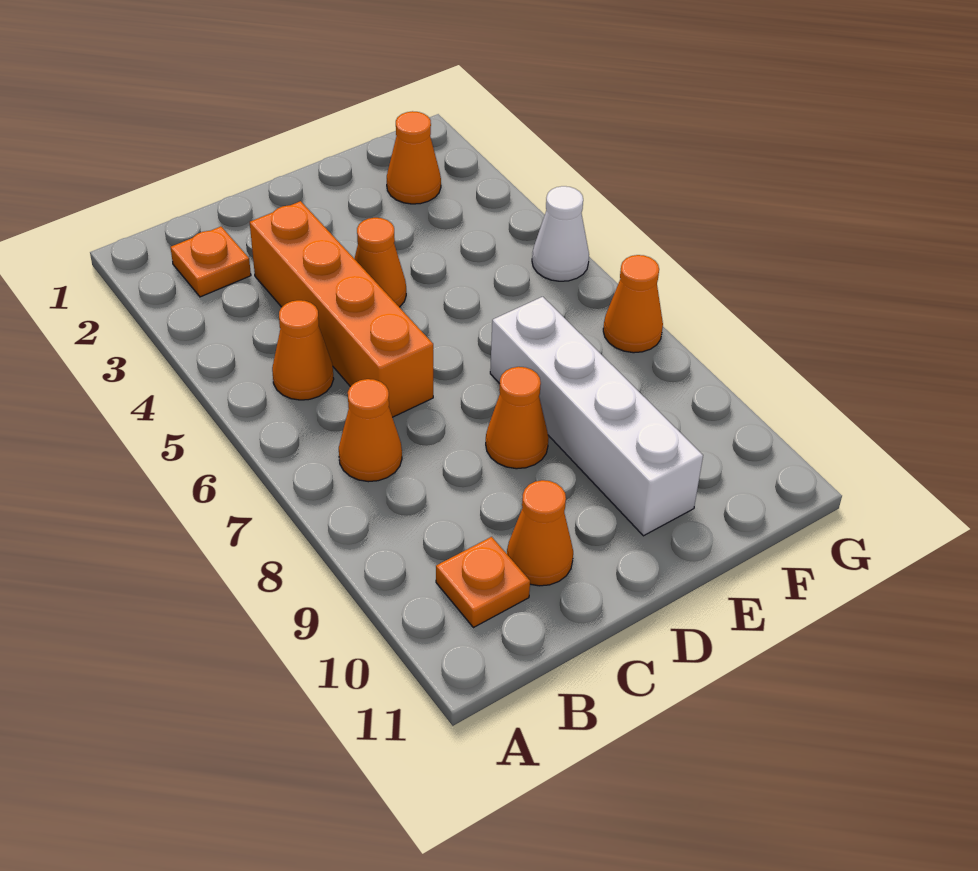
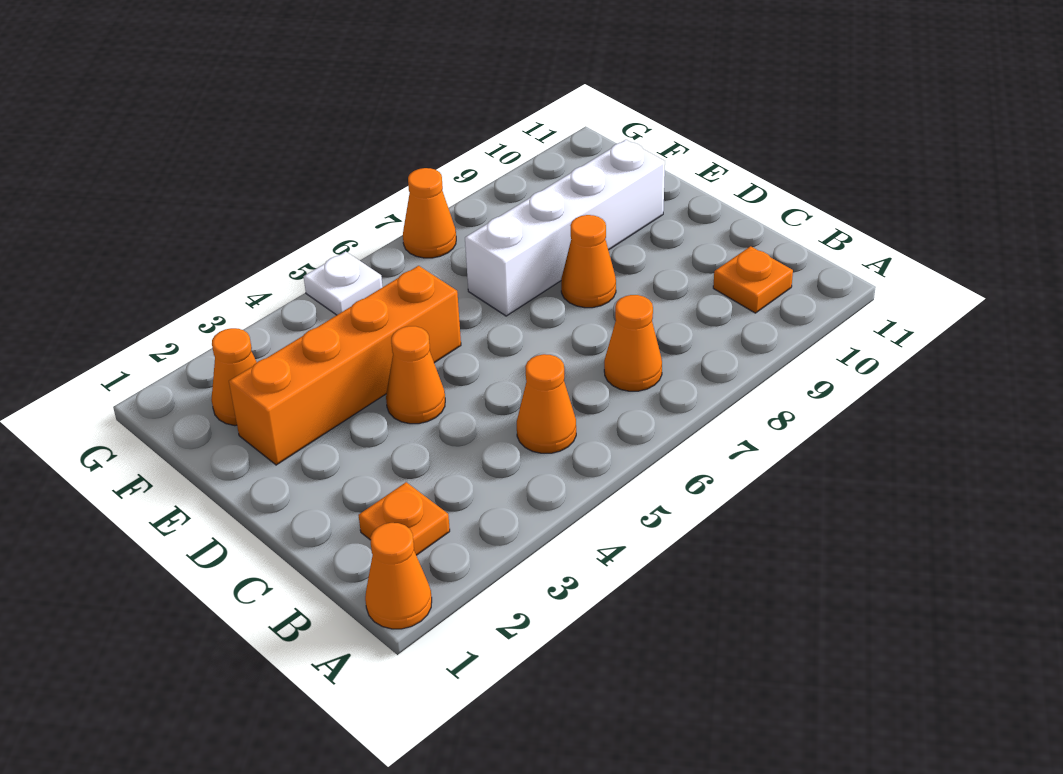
orange 1x4 brick [250,201,433,417] -> orange 1x4 brick moved to [229,266,461,465]
orange 1x1 cone [507,480,573,586] -> orange 1x1 cone moved to [365,523,432,629]
white 1x1 cone [532,186,589,281] -> white 1x1 plate [304,251,382,315]

